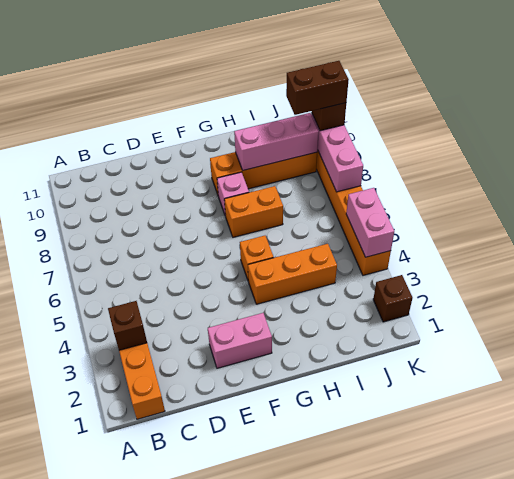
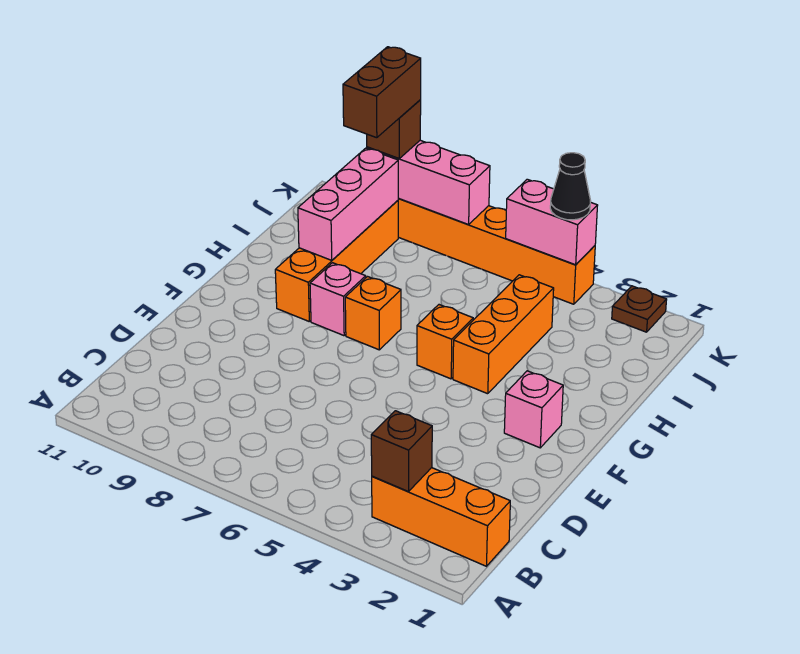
pink 1x2 brick [208,313,272,368] -> pink 1x1 brick [504,371,563,448]
orange 1x2 brick [224,186,283,237] -> orange 1x1 brick [345,277,401,350]
brown 1x1 brick [373,275,412,322] -> brown 1x1 plate [612,286,667,332]
none -> black 1x1 cone [550,153,591,220]

